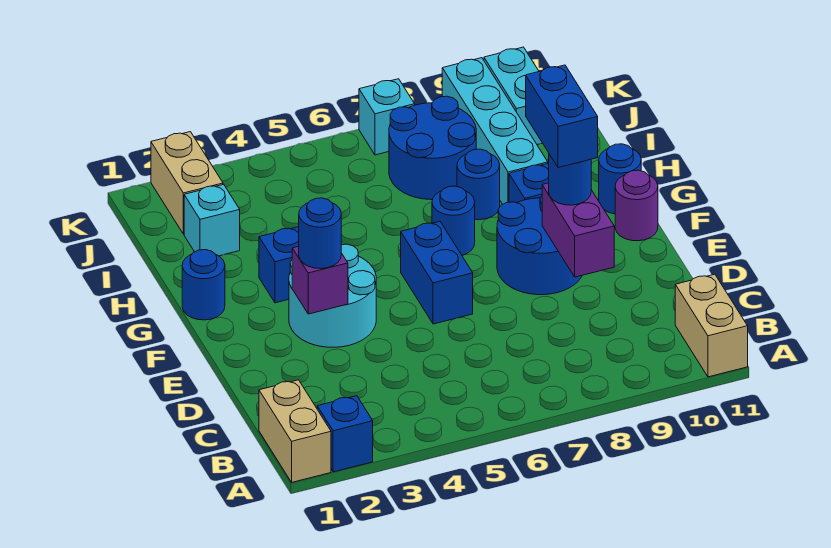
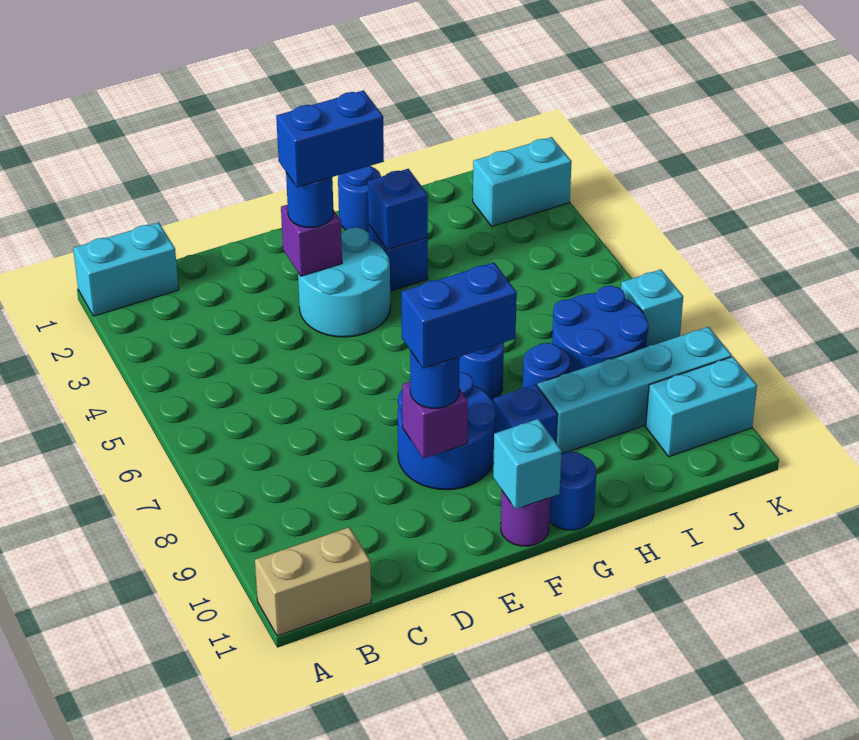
tan 1x2 brick [259,380,331,482] -> cyan 1x2 brick [73,222,179,316]
blue 1x1 brick [317,396,373,472] -> blue 1x1 brick moved to [368,169,428,250]
purple 1x2 brick [542,183,614,277] -> purple 1x1 brick [402,382,468,458]
blue 1x2 brick [401,222,473,324] -> blue 1x2 brick moved to [276,90,384,187]
cyan 1x1 brick [184,184,240,256] -> cyan 1x1 brick moved to [493,419,562,509]
tan 1x2 brick [151,132,223,234] -> cyan 1x2 brick [473,137,572,227]

